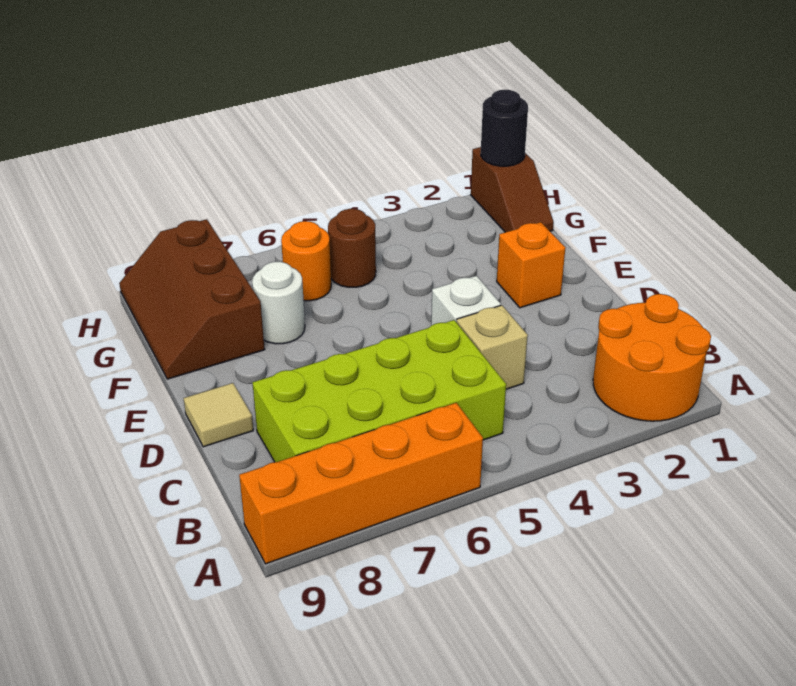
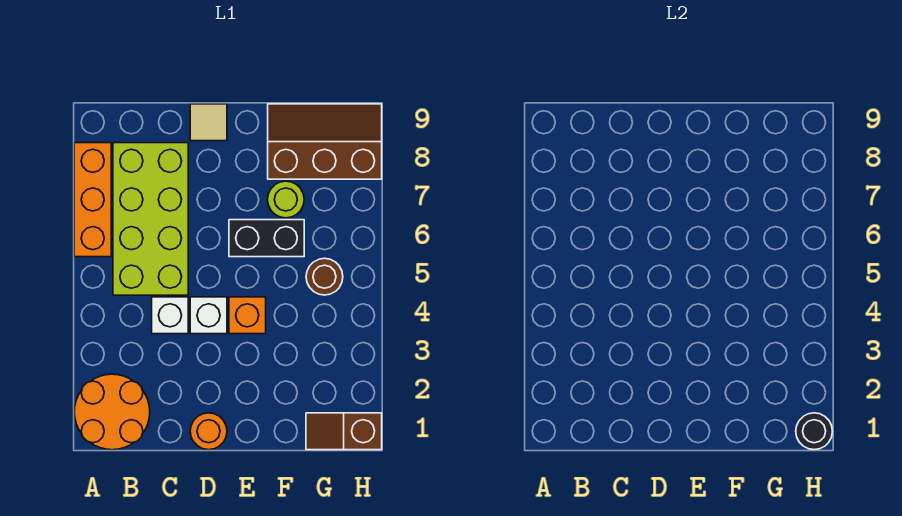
orange 1x4 brick [239,403,483,564] -> orange 1x3 brick [74,143,111,257]
tan 1x1 brick [457,305,528,389] -> white 1x1 brick [152,297,188,334]
orange 1x1 brick [497,222,566,308] -> orange 1x1 brick moved to [229,297,266,334]
none -> black 1x2 brick [229,220,304,257]
white 1x1 round brick [252,262,305,344] -> lime 1x1 round brick [268,181,304,218]
orange 1x1 round brick [281,221,331,301] -> orange 1x1 round brick moved to [190,413,227,450]

